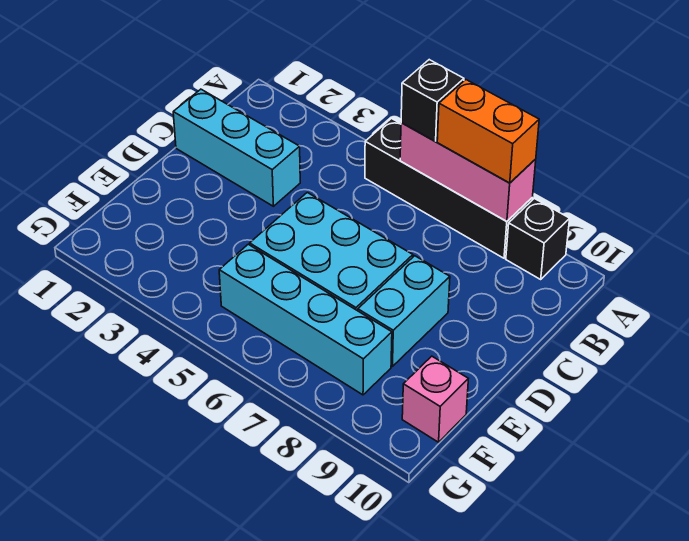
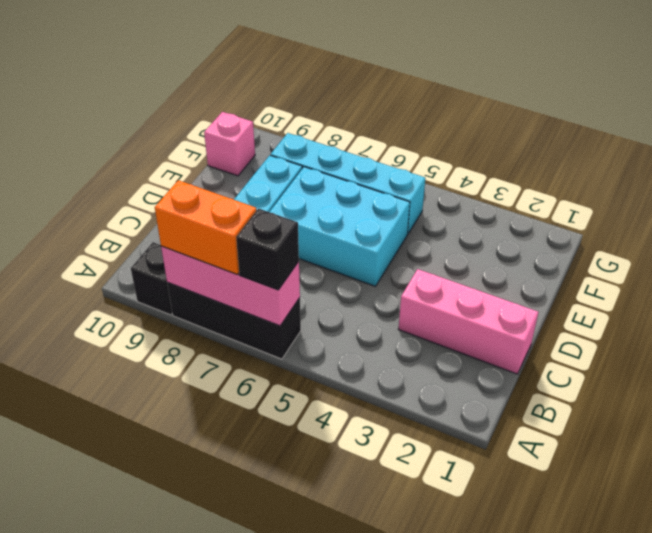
black 1x4 brick [365,119,532,258] -> black 1x3 brick [167,282,301,359]
cyan 1x3 brick [173,89,300,206] -> pink 1x3 brick [399,269,538,374]

